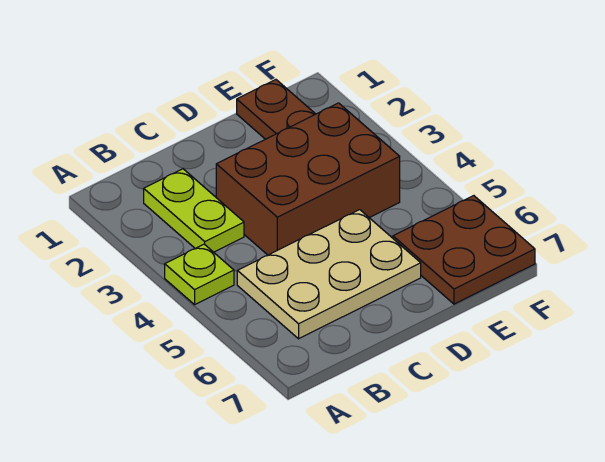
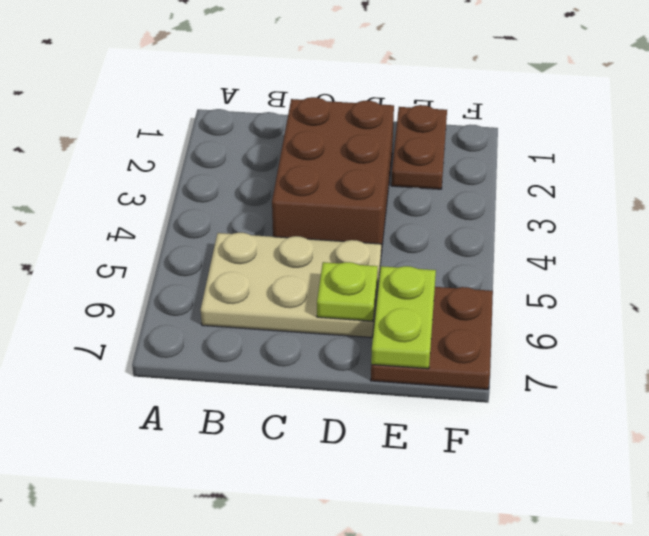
lime 1x1 plate [165,244,234,305] -> lime 1x1 plate moved to [317,262,378,321]
lime 1x2 plate [144,169,244,252] -> lime 1x2 plate moved to [371,266,436,369]
brown 2x3 brick [216,103,400,255] -> brown 2x3 brick turned to [272,97,394,254]

